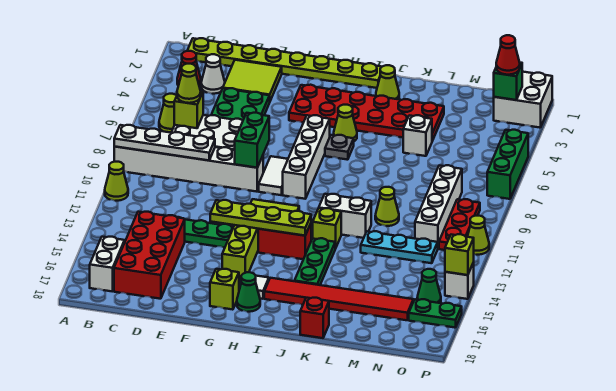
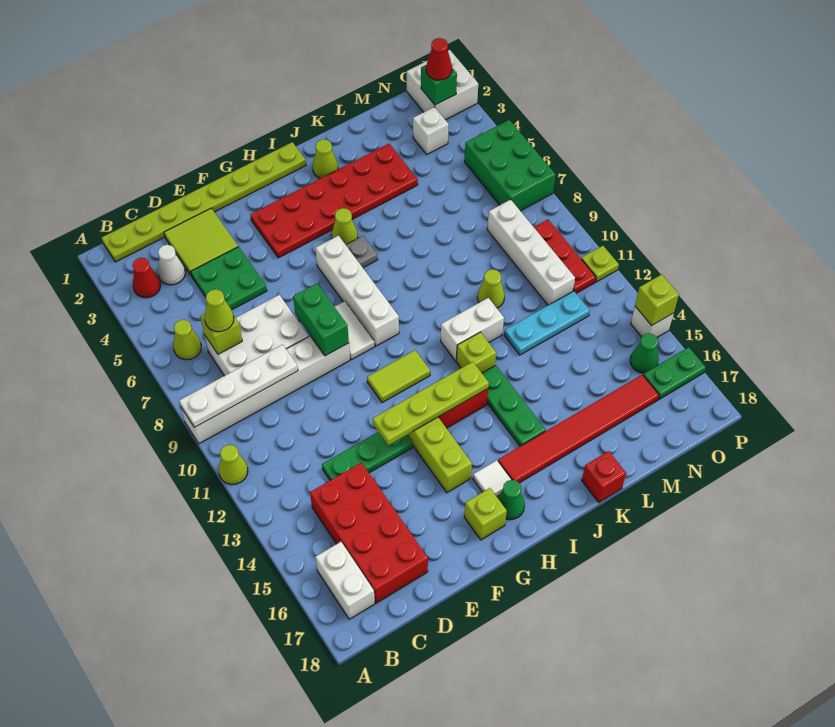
white 1x1 brick [403,115,432,156] -> white 1x1 brick moved to [413,107,449,154]
green 1x3 brick [487,130,528,199] -> green 2x3 brick [464,120,556,211]
lime 1x1 cone [467,216,489,255] -> lime 1x1 plate [581,246,619,282]

